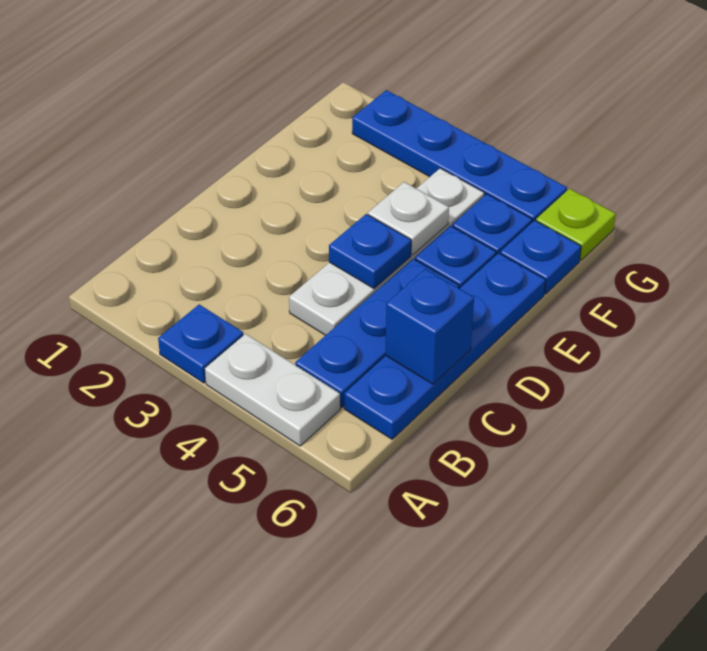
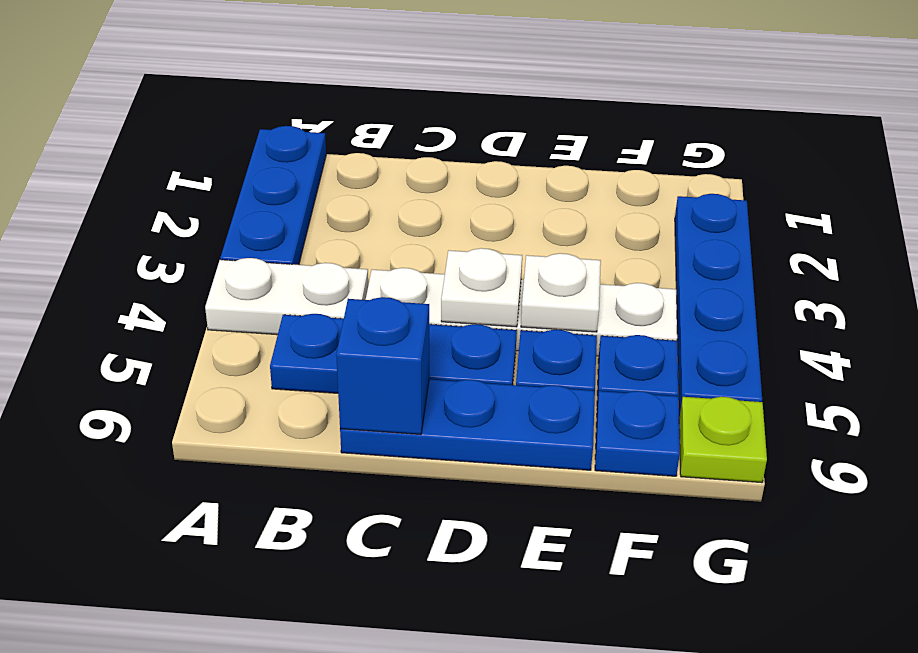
blue 1x1 plate [158,305,243,383] -> blue 1x3 plate [220,126,326,265]
white 1x2 plate [205,334,340,446] -> white 1x2 plate turned to [205,258,368,335]
blue 1x4 plate [344,253,546,439] -> blue 1x3 plate [340,379,595,470]
blue 1x1 plate [329,214,411,289] -> white 1x1 plate [441,248,522,327]

